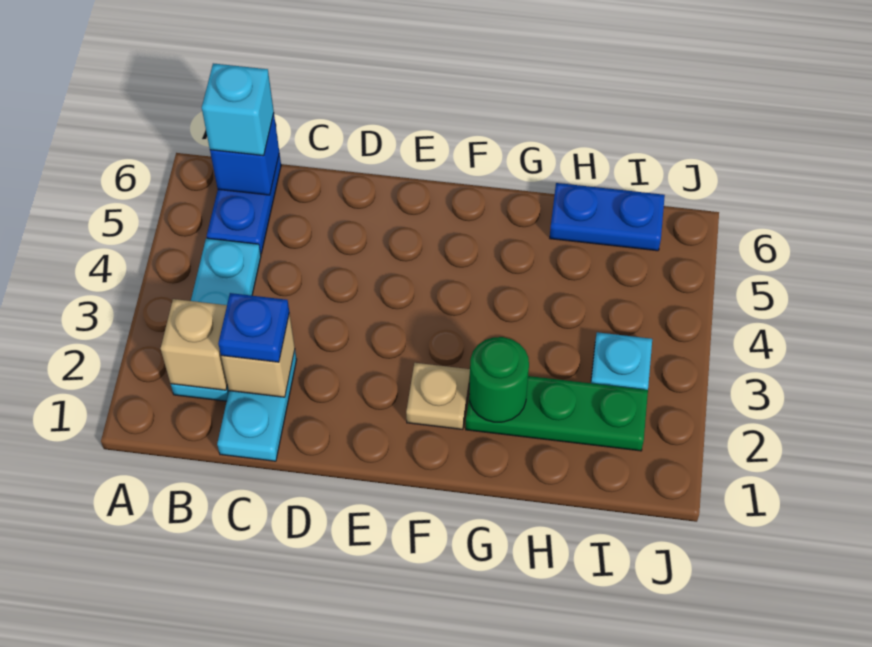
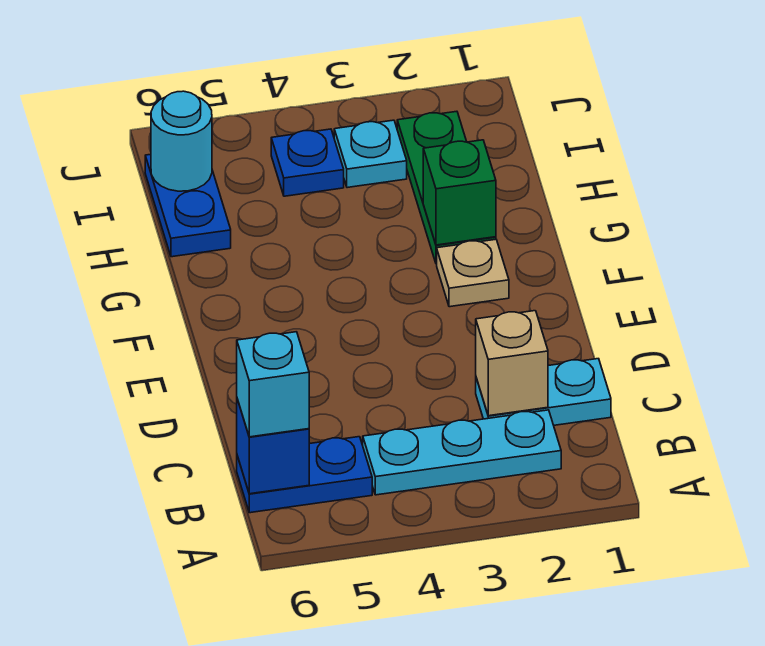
tan 1x1 brick [161,299,227,390] -> none
blue 1x1 plate [218,293,289,362] -> blue 1x1 plate moved to [271,129,344,196]
green 1x1 round brick [469,337,529,422] -> green 1x1 brick [423,140,496,245]
none -> cyan 1x1 round brick [151,91,212,191]

